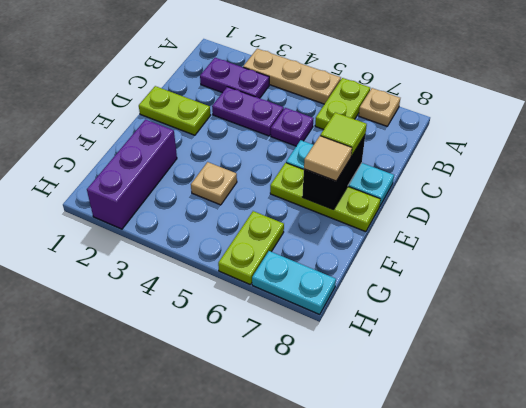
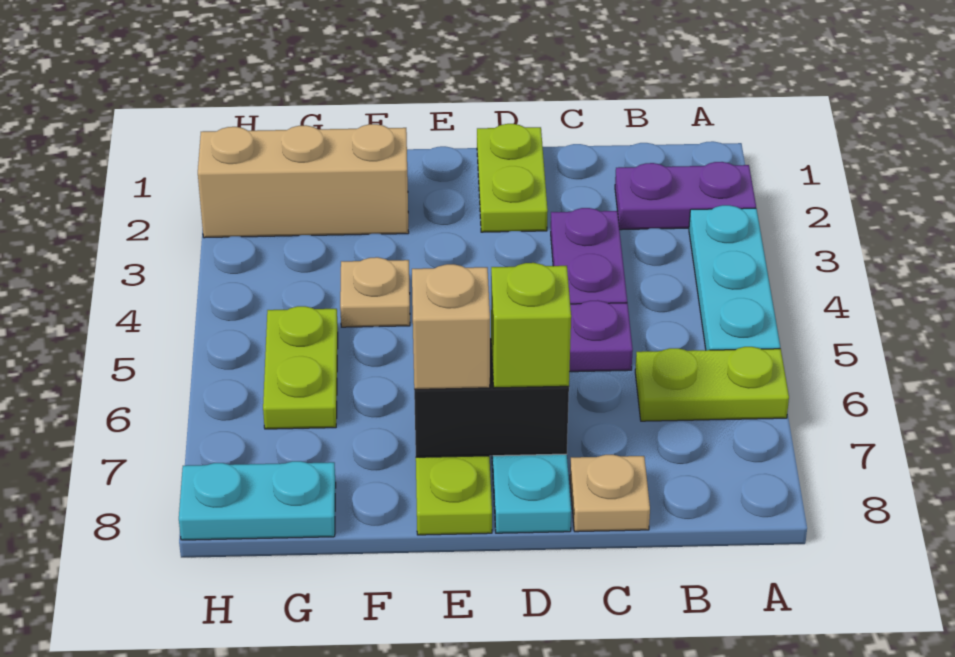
tan 1x3 plate [243,49,341,104] -> cyan 1x3 plate [689,205,780,350]
tan 1x1 plate [359,88,400,126] -> tan 1x1 plate moved to [570,455,650,532]
purple 1x2 plate [200,58,269,98] -> purple 1x2 plate turned to [615,162,756,230]
lime 1x1 tile [320,112,367,156] -> lime 1x1 brick [491,263,571,388]
tan 1x1 tile [304,136,352,181] -> tan 1x1 brick [412,264,490,389]
purple 1x3 brick [87,120,177,229] -> tan 1x3 brick [198,124,409,238]
lime 1x2 plate [218,211,284,285] -> lime 1x2 plate turned to [263,306,338,429]
cyan 1x2 plate [252,251,336,314] -> cyan 1x2 plate turned to [179,461,336,540]

